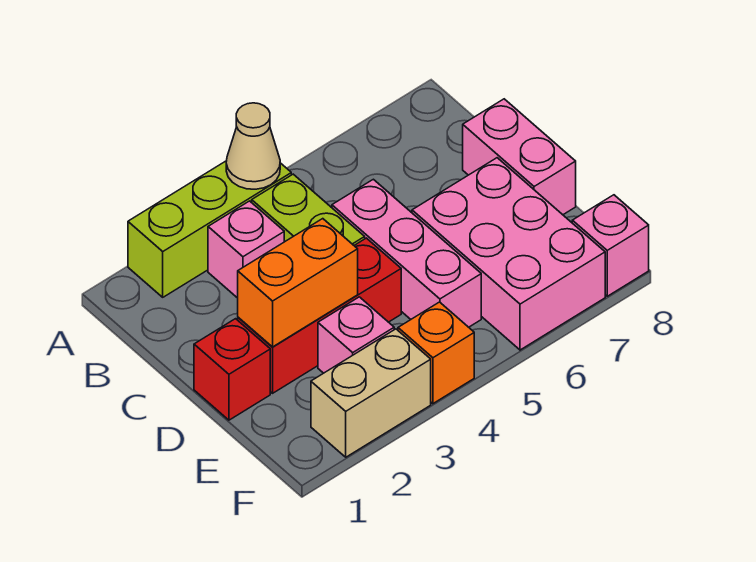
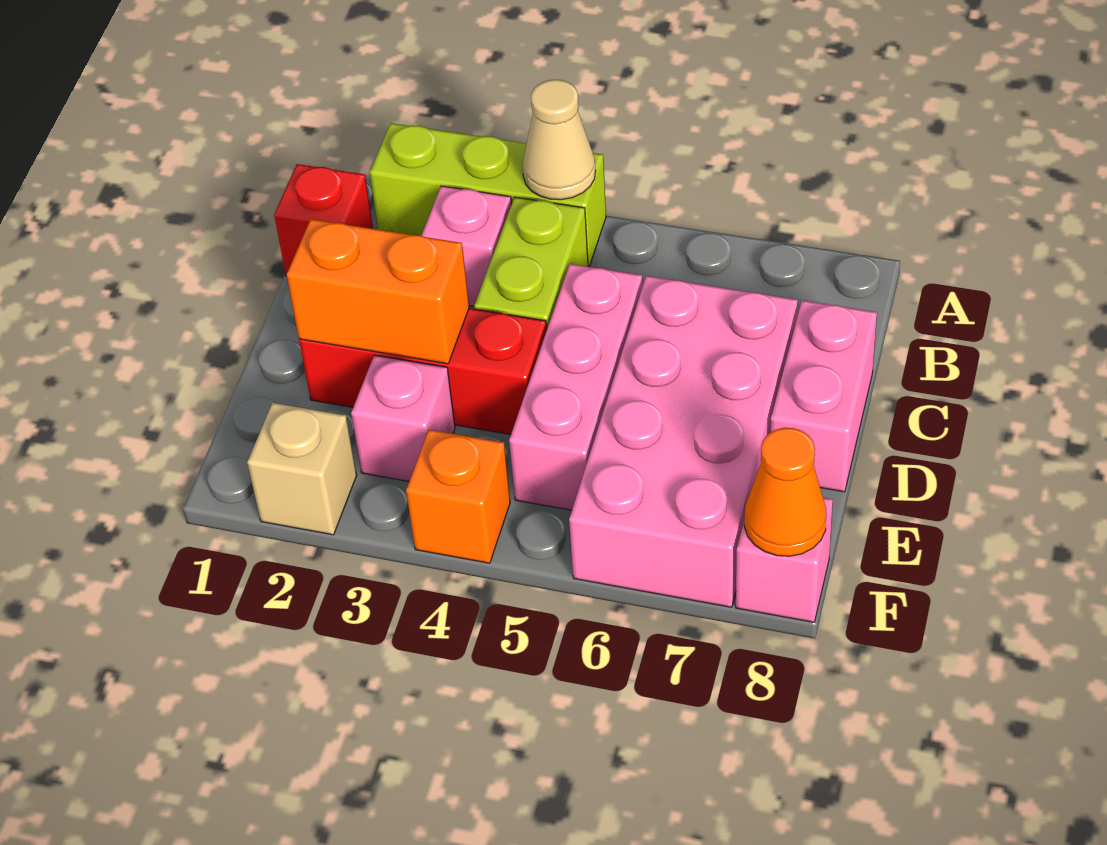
red 1x1 brick [194,319,270,420] -> red 1x1 brick moved to [274,164,373,275]
pink 2x3 brick [412,158,605,350] -> pink 2x4 brick [569,276,798,607]
tan 1x2 brick [311,329,431,457] -> tan 1x1 brick [247,403,357,535]
none -> orange 1x1 cone [744,428,826,556]

